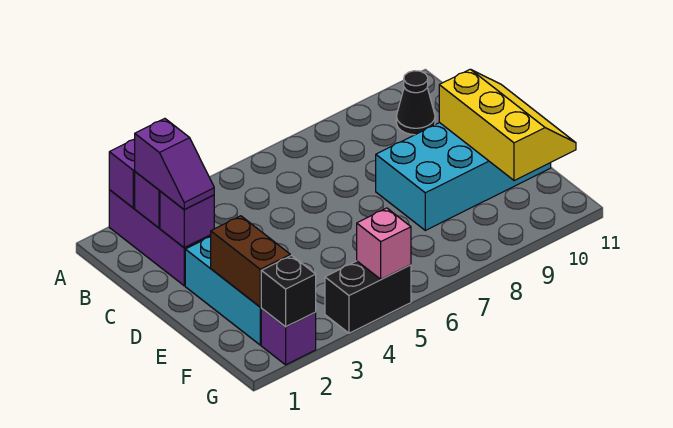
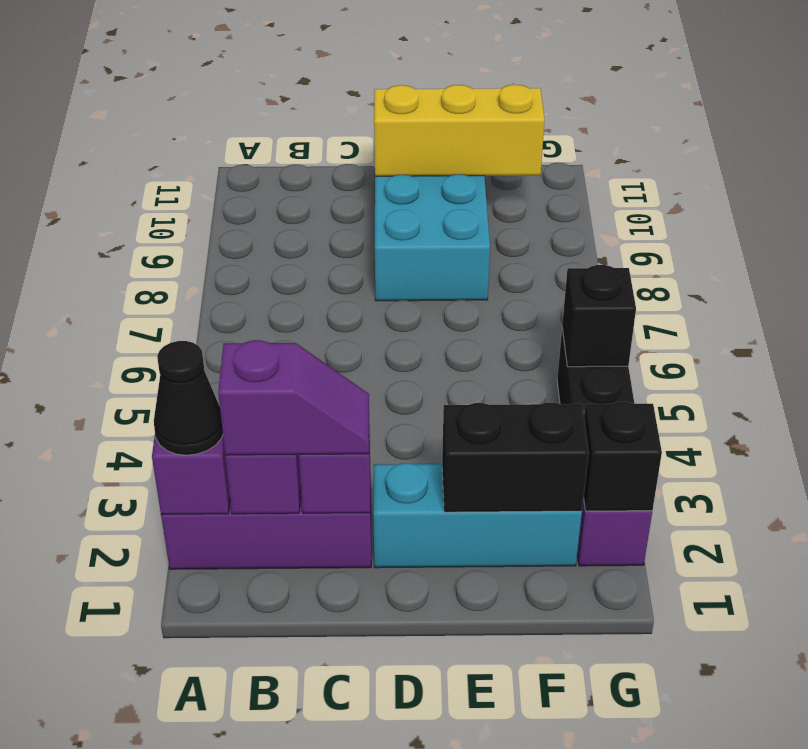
black 1x1 cone [396,71,435,135] -> black 1x1 cone moved to [154,341,223,455]
brown 1x2 brick [211,216,290,307] -> black 1x2 brick [442,403,589,512]
pink 1x1 brick [357,208,411,279] -> black 1x1 brick [562,265,636,367]

